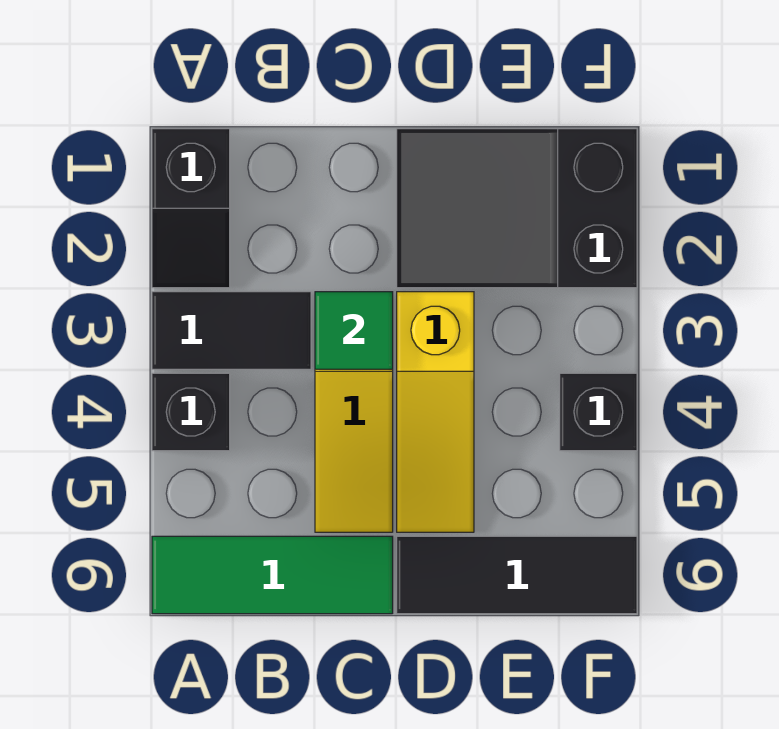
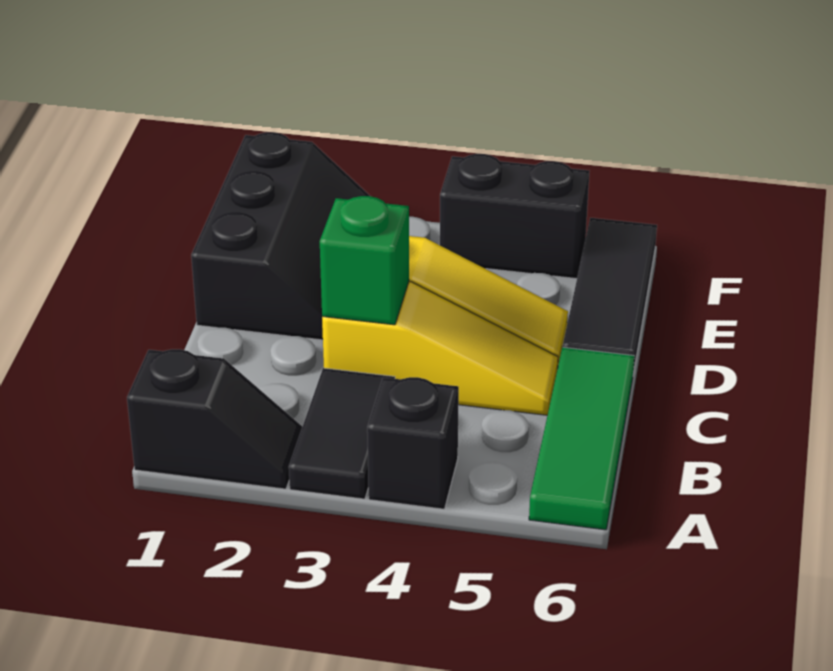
green 1x1 tile [315,292,393,369] -> green 1x1 brick [320,196,409,325]
black 2x3 slope [397,129,637,288] -> black 2x3 slope turned to [191,132,370,340]
black 1x1 brick [560,373,637,451] -> black 1x2 brick [440,154,589,279]

